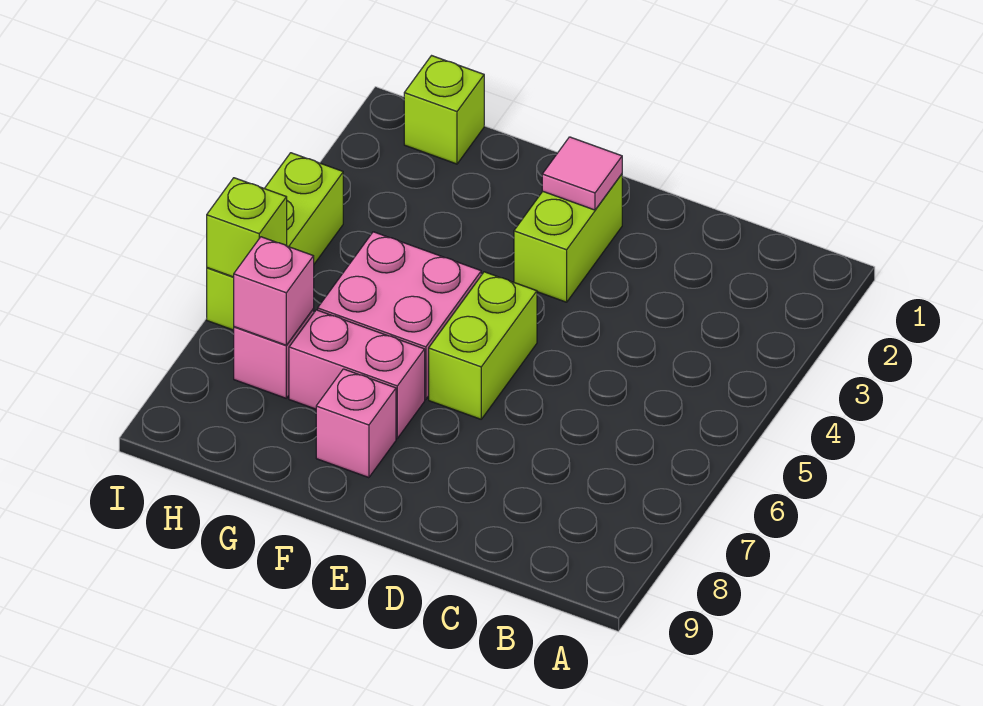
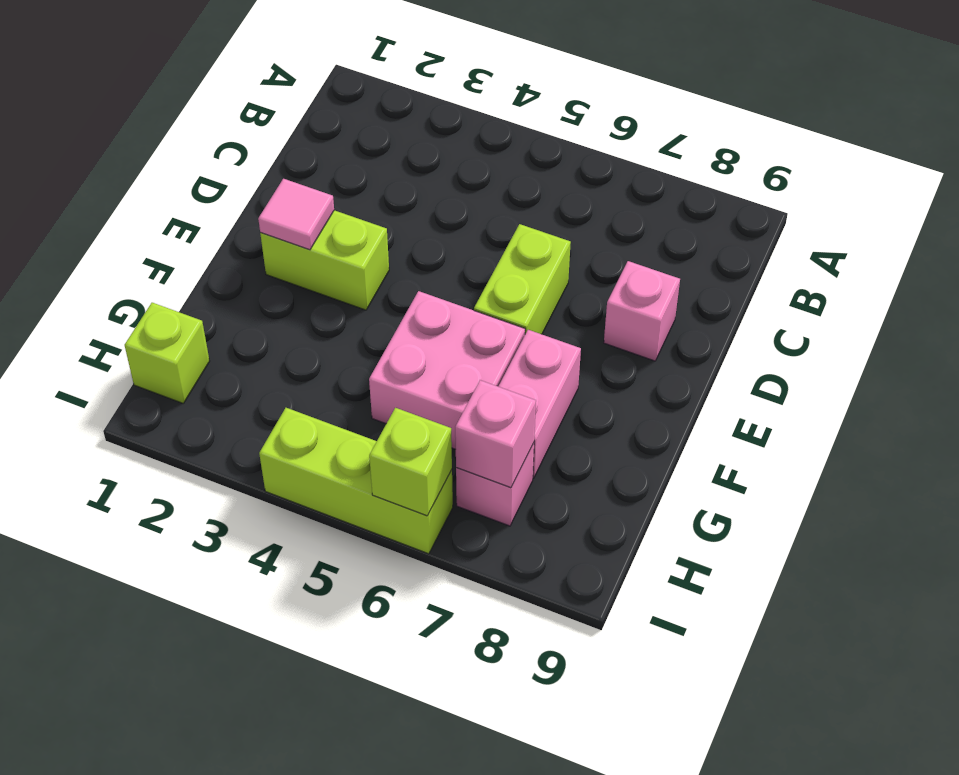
lime 1x2 brick [429,272,537,419] -> lime 1x2 brick turned to [474,224,571,334]
pink 1x1 brick [316,369,396,478] -> pink 1x1 brick moved to [604,261,680,361]

